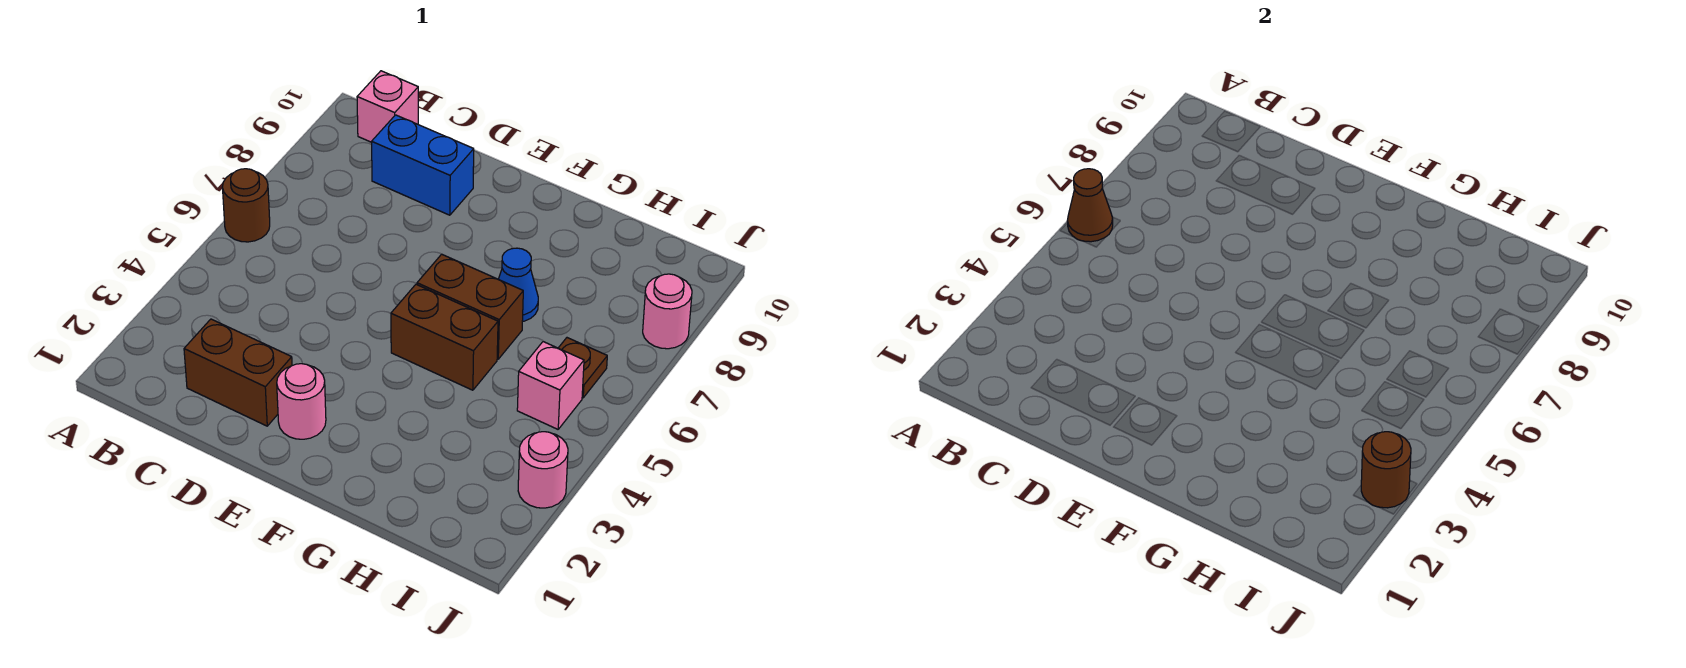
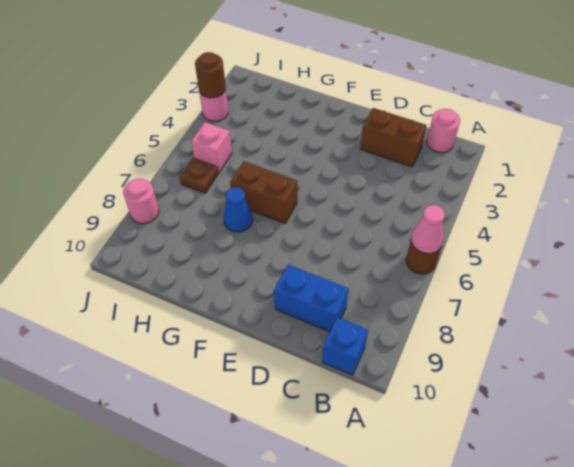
brown 1x1 cone [1067,169,1113,242] -> pink 1x1 cone [411,205,445,253]
pink 1x1 brick [357,71,418,142] -> blue 1x1 brick [322,317,368,375]
pink 1x1 round brick [277,364,326,439] -> pink 1x1 round brick moved to [427,109,460,153]
brown 1x2 brick [391,284,498,390] -> none

